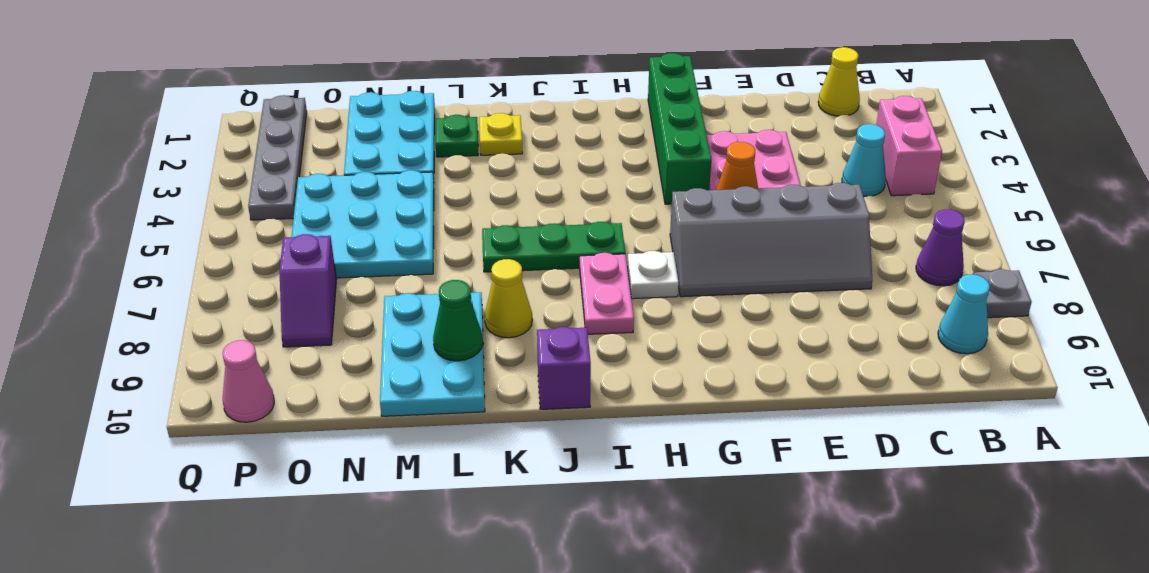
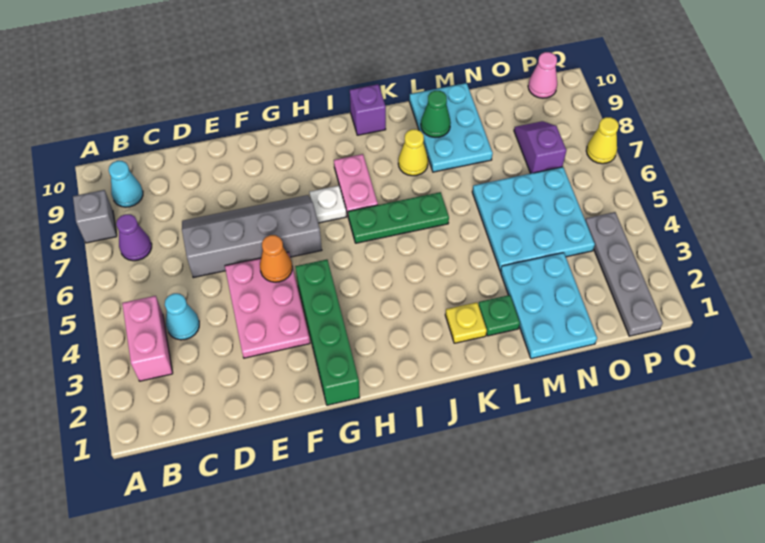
grey 1x1 plate [973,269,1032,318] -> grey 1x1 brick [73,190,117,243]
yellow 1x1 cone [818,47,860,116] -> yellow 1x1 cone moved to [586,117,619,164]

